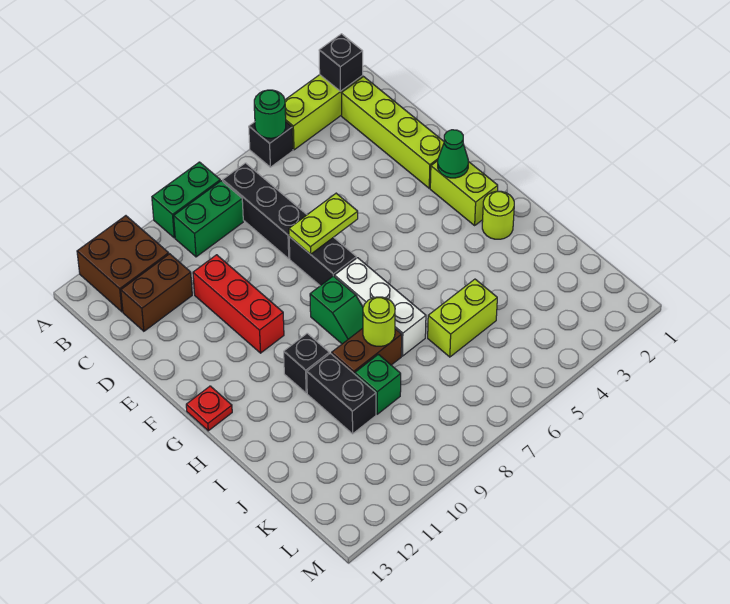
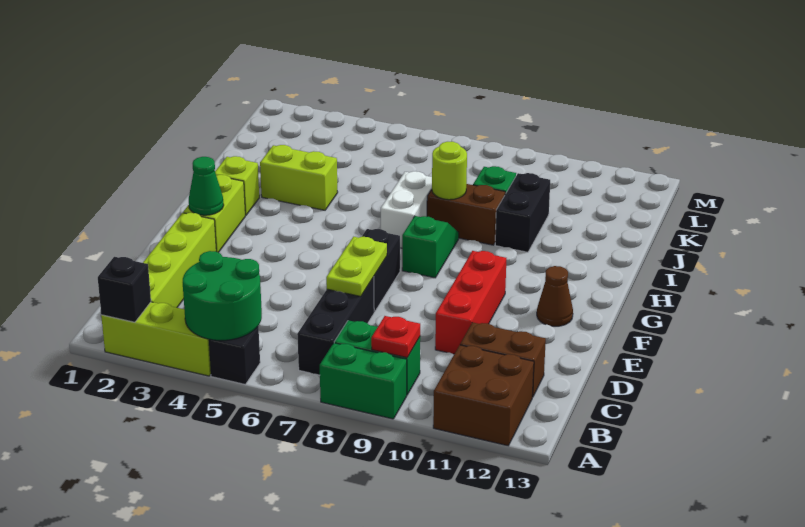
green 1x1 round brick [254,90,286,138] -> green 2x2 round brick [183,251,262,340]
lime 1x2 plate [289,193,358,254] -> lime 1x2 plate turned to [326,237,387,296]
none -> brown 1x1 cone [537,266,573,326]
white 1x3 brick [335,258,426,356] -> white 1x2 brick [381,171,432,248]
red 1x1 plate [186,386,232,431] -> red 1x1 plate moved to [371,316,420,358]
lime 1x1 round brick [482,191,514,239] -> lime 1x1 brick [215,156,259,215]
black 1x1 brick [284,333,329,393] -> none
lime 1x2 brick [428,279,497,357] -> lime 1x2 brick moved to [260,145,338,210]

